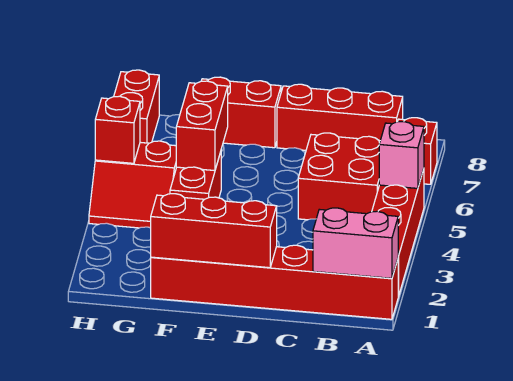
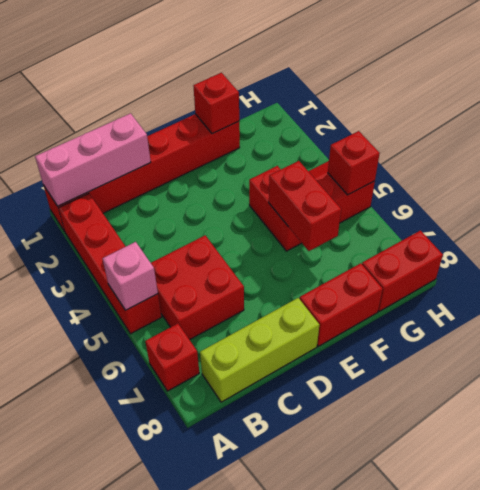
pink 1x2 brick [313,208,398,278] -> pink 1x3 brick [35,113,151,206]
red 1x3 brick [277,84,403,150] -> lime 1x3 brick [200,298,319,402]
red 1x3 brick [151,194,277,268] -> red 1x1 brick [193,73,239,134]
red 1x2 brick [114,70,159,143] -> red 1x2 brick turned to [362,231,443,311]

